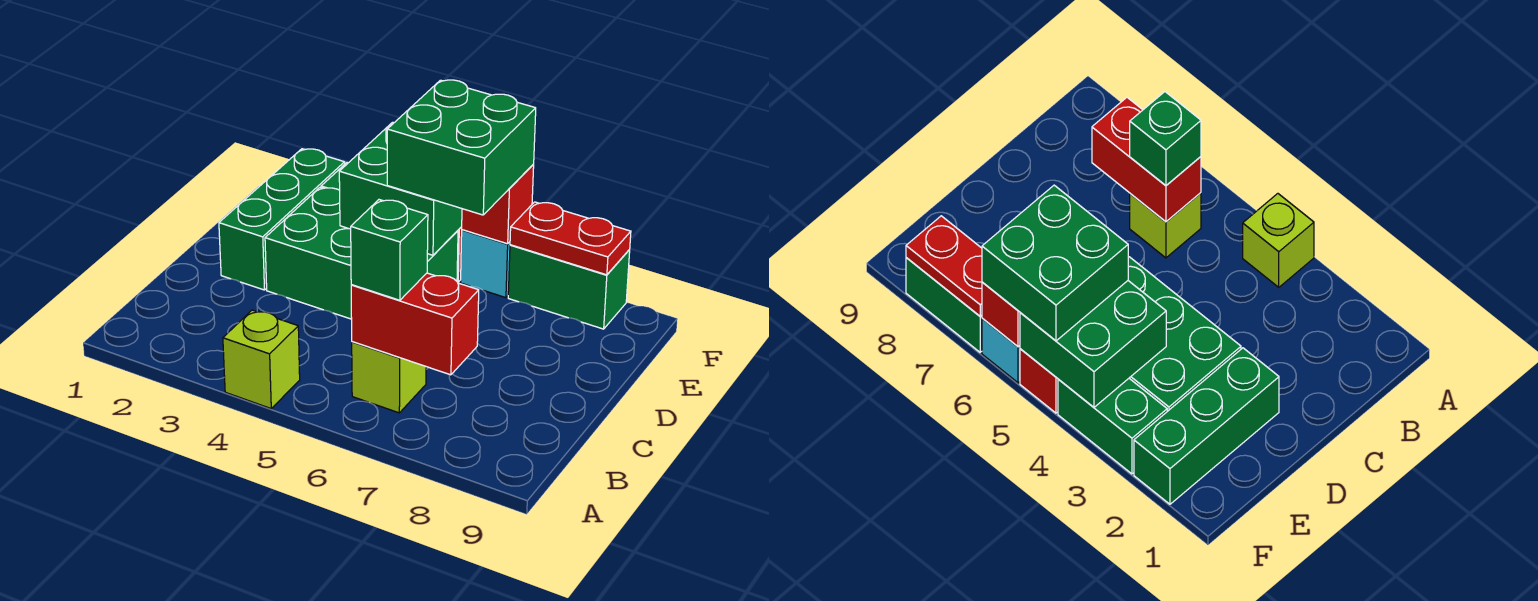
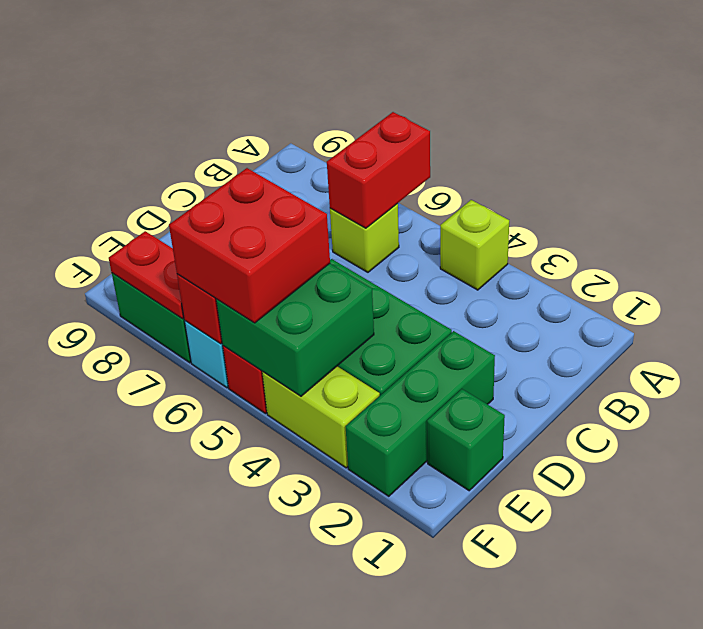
red 1x2 brick [351,273,479,375] -> red 1x2 brick turned to [327,112,430,228]
green 1x1 brick [351,200,428,300] -> green 1x1 brick moved to [427,389,505,491]
green 2x2 brick [387,80,536,215] -> red 2x2 brick [169,168,330,323]
green 1x2 brick [1058,379,1167,474] -> lime 1x2 brick [262,366,380,468]

